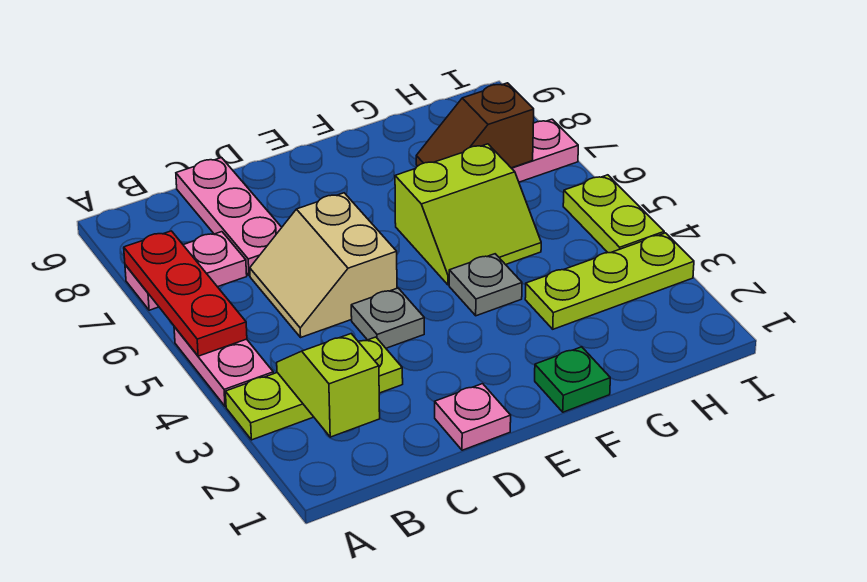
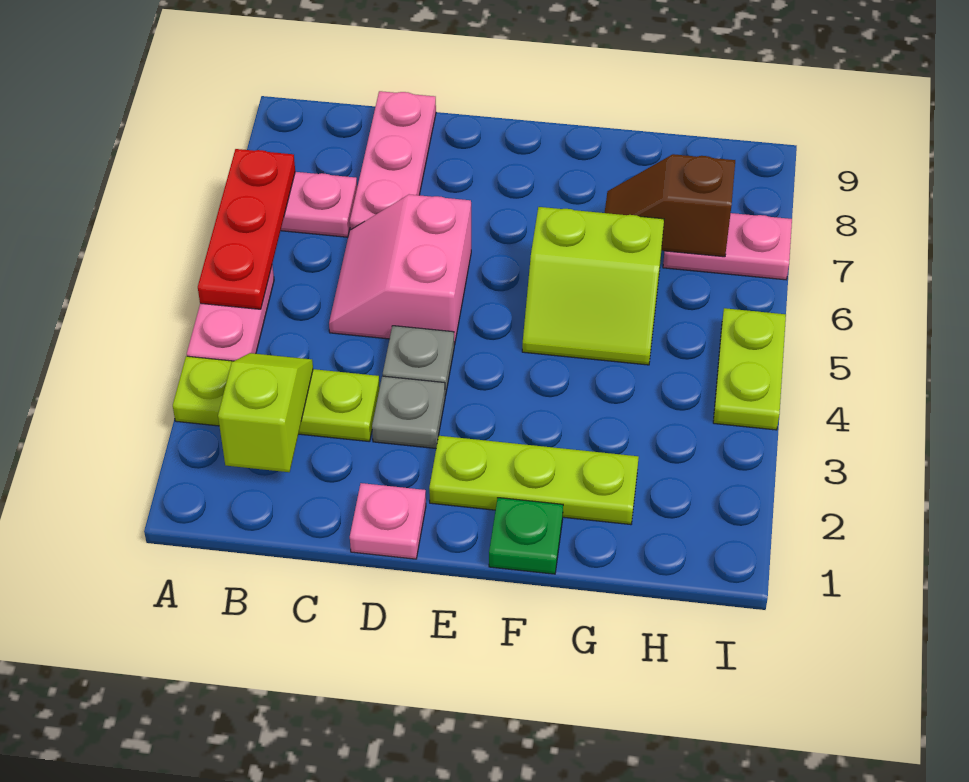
tan 2x2 slope [250,193,397,337] -> pink 2x2 slope [329,194,471,345]
grey 1x1 plate [449,254,522,316] -> grey 1x1 plate moved to [372,376,445,448]
lime 1x3 plate [525,233,694,329] -> lime 1x3 plate moved to [429,436,639,525]

